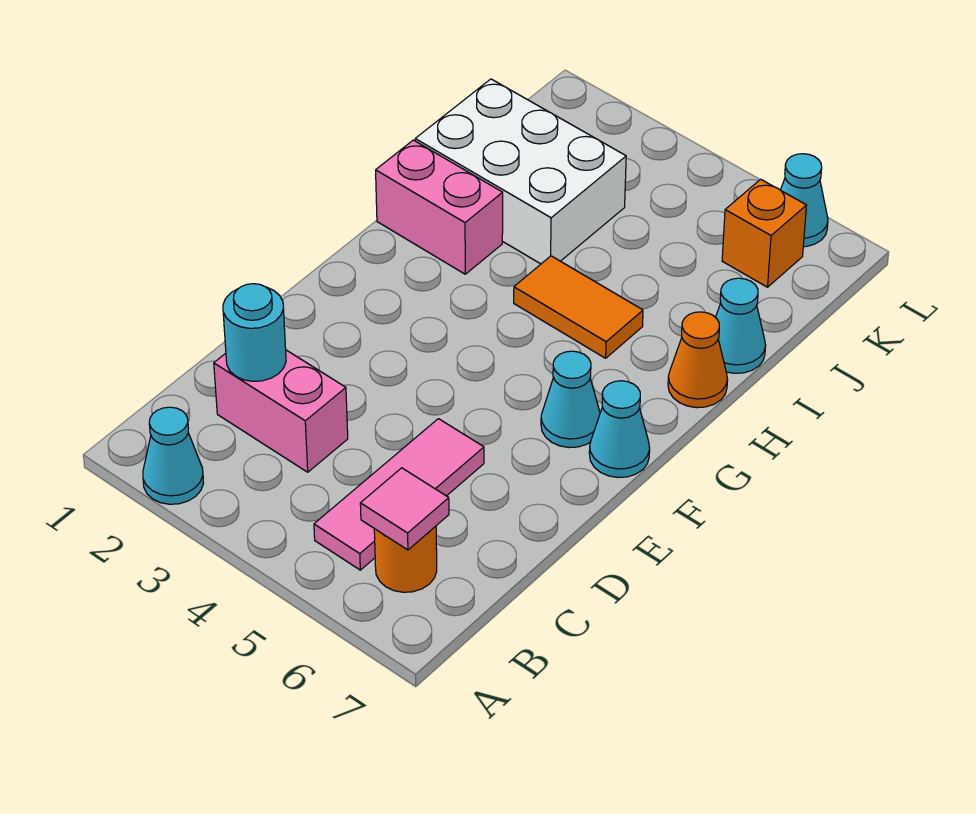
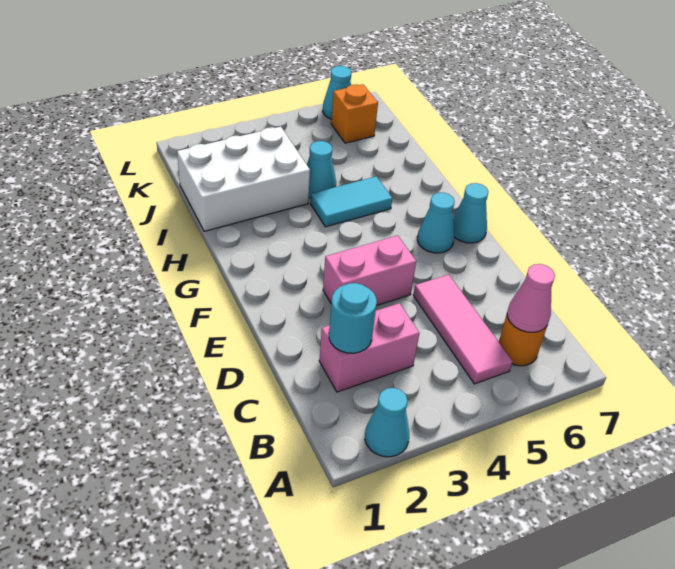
pink 1x1 tile [360,468,449,550] -> pink 1x1 cone [507,264,555,332]
pink 1x2 brick [376,140,503,274] -> pink 1x2 brick moved to [323,235,416,306]
orange 1x2 tile [514,256,643,358] -> cyan 1x2 tile [311,176,392,227]
orange 1x1 cone [668,312,728,408] -> none
cyan 1x1 cone [716,278,766,373] -> cyan 1x1 cone moved to [307,141,336,198]

